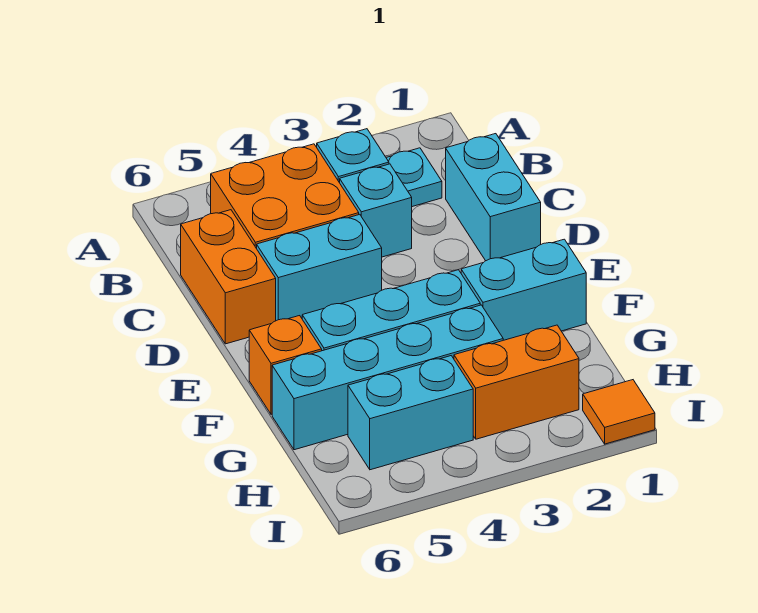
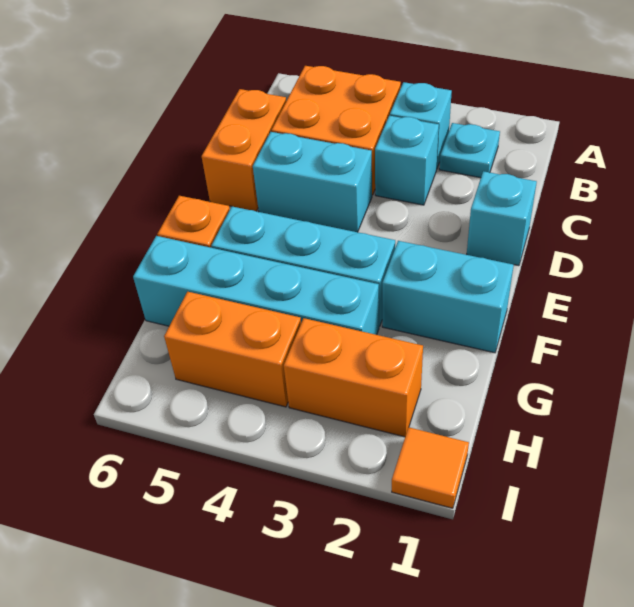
cyan 1x2 brick [446,134,541,261] -> cyan 1x1 brick [467,171,537,266]
cyan 1x2 brick [348,356,473,470] -> orange 1x2 brick [164,292,301,407]

